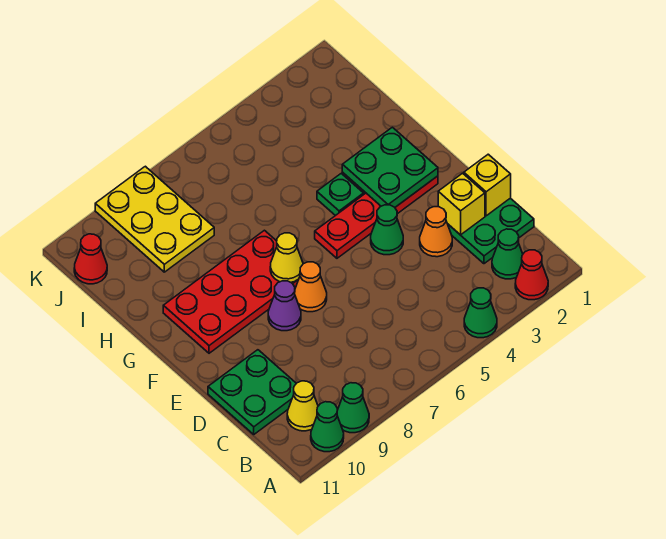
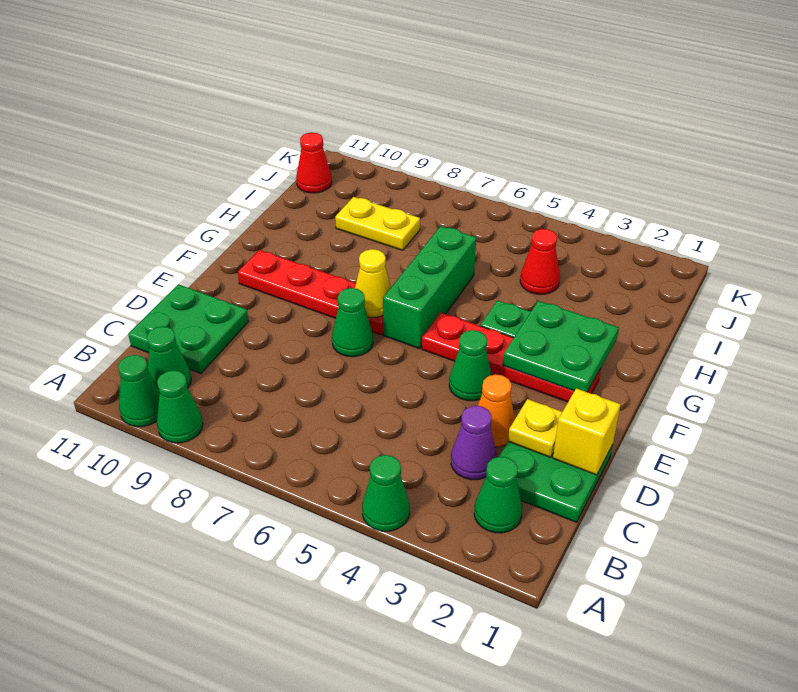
red 1x1 cone [515,250,548,300] -> red 1x1 cone moved to [520,229,560,294]
yellow 1x1 cone [287,381,318,431] -> green 1x1 cone [147,326,191,390]
yellow 1x1 brick [438,173,485,235] -> yellow 1x1 plate [508,399,562,457]
orange 1x1 cone [295,262,327,312] -> green 1x1 cone [332,288,373,357]
purple 1x1 cone [268,281,301,331] -> purple 1x1 cone moved to [451,406,497,480]
none -> green 1x3 brick [383,226,476,349]
red 2x4 plate [163,230,299,353] -> red 1x4 plate [238,250,383,335]
yellow 2x3 plate [95,166,214,272] -> yellow 1x2 plate [335,197,420,250]

